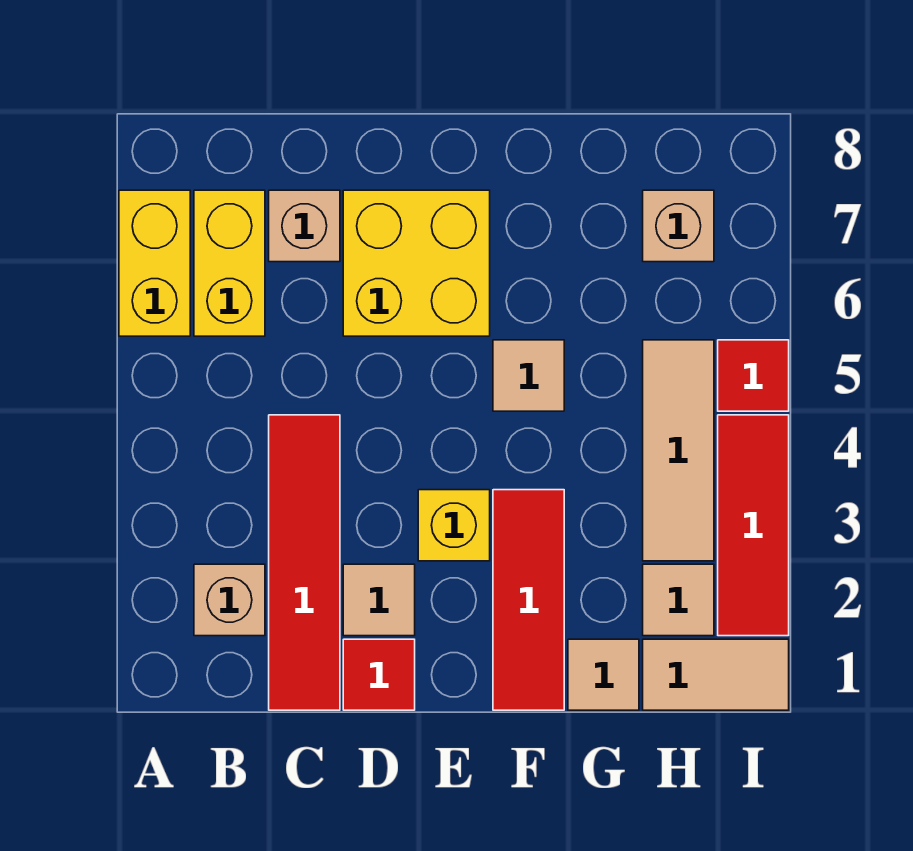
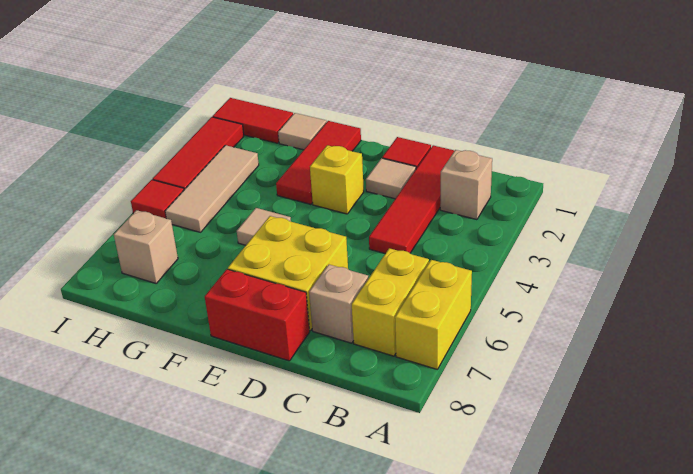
none -> red 1x2 brick [205,269,310,361]
tan 1x2 tile [643,639,789,710] -> red 1x2 tile [213,98,293,143]
tan 1x1 tile [643,564,714,636] -> none

